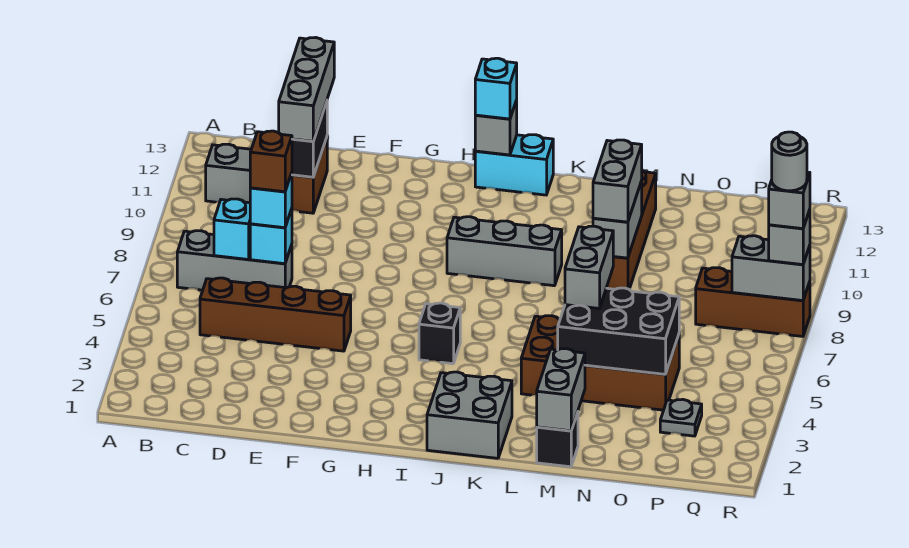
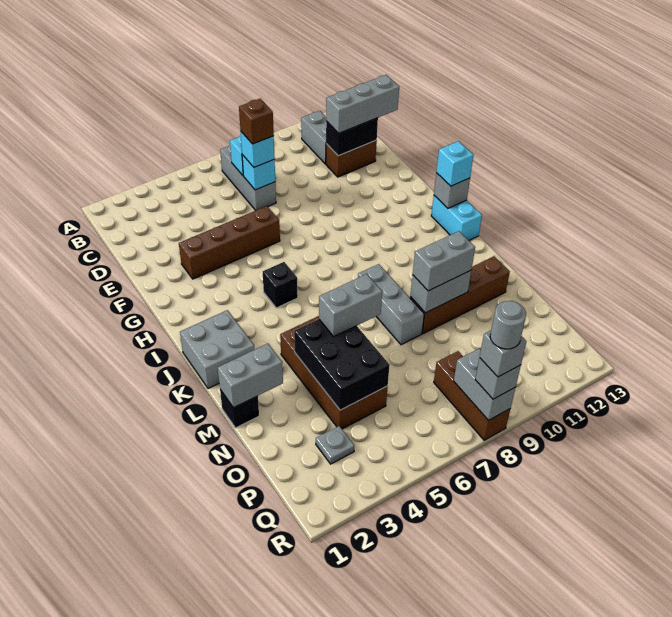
brown 1x4 brick [200,278,351,351] -> brown 1x4 brick turned to [179,206,280,279]
grey 1x3 brick [447,217,562,286] -> grey 1x3 brick moved to [358,264,424,345]

